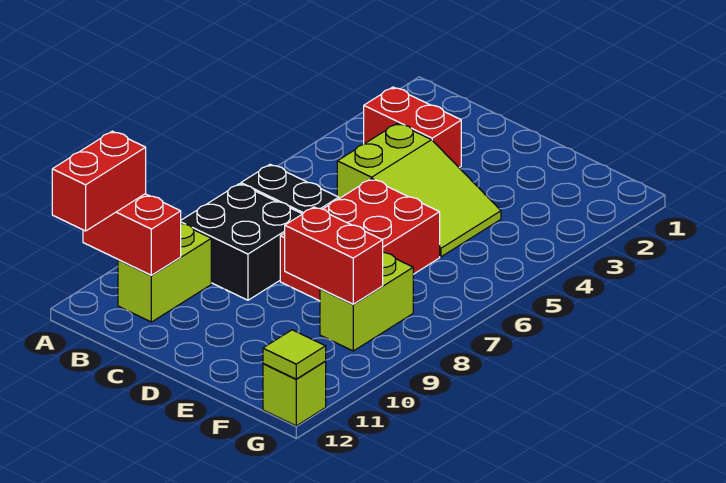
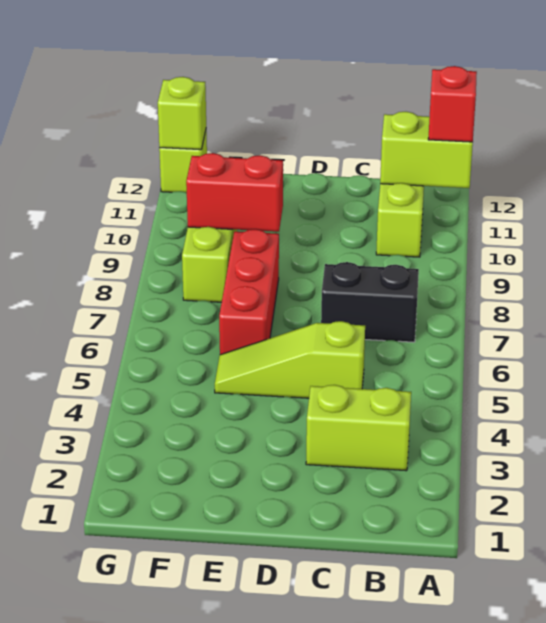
red 1x2 brick [83,194,181,275] -> lime 1x2 brick [380,112,473,188]
red 1x2 brick [52,131,146,231] -> red 1x1 brick [428,66,477,142]
red 1x2 brick [364,87,461,167] -> lime 1x2 brick [306,385,411,471]
black 2x2 brick [181,184,302,300] -> none
lime 2x3 slope [337,123,501,257] -> lime 1x3 slope [215,321,365,398]
red 2x3 brick [280,179,440,301] -> red 1x3 brick [219,229,279,355]
lime 1x1 tile [263,330,326,379] -> lime 1x1 brick [158,77,206,150]

